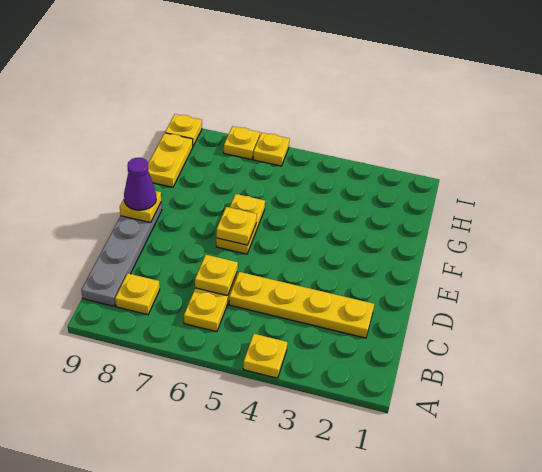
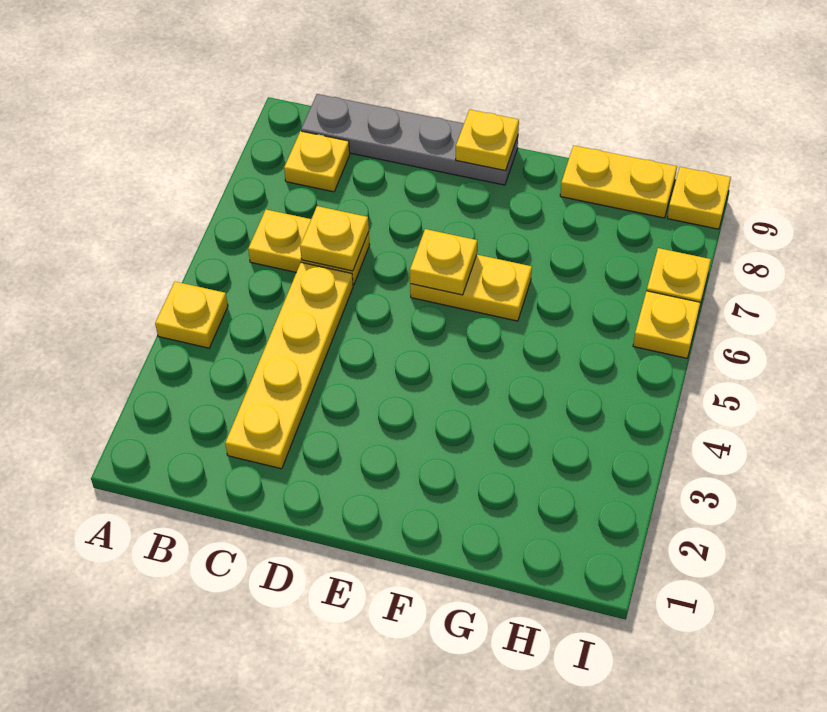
purple 1x1 cone [124,158,156,210] -> none

